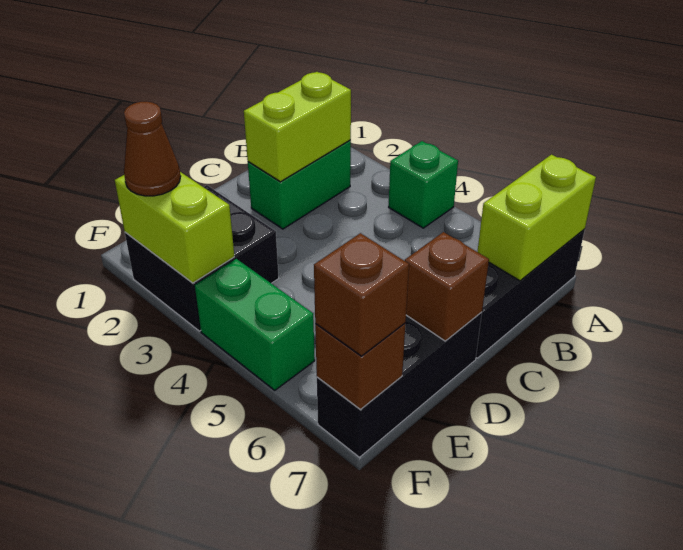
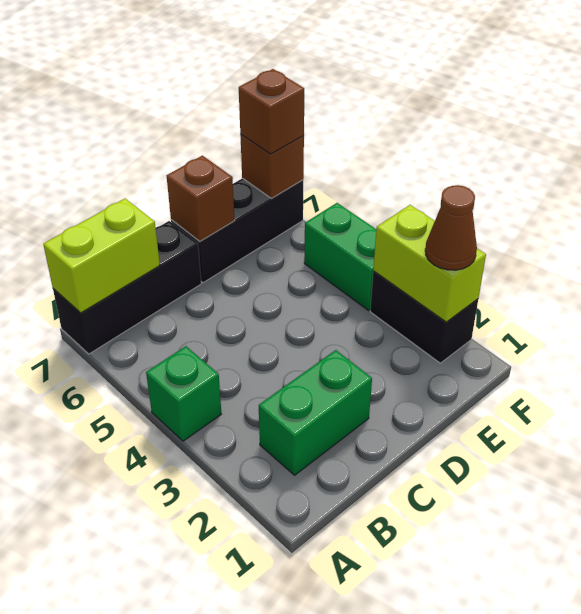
lime 1x2 brick [244,72,351,182] -> none
black 2x2 brick [125,185,279,331] -> black 1x2 brick [370,271,478,363]

